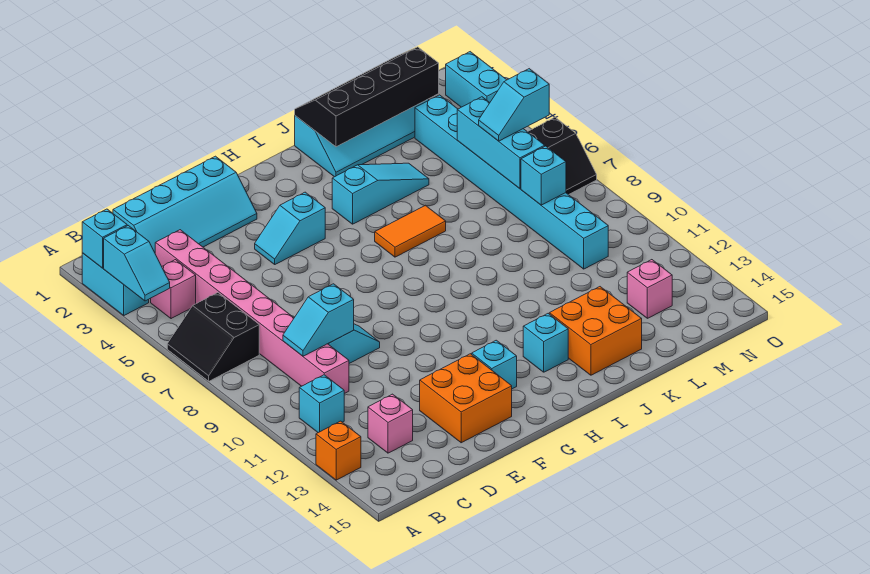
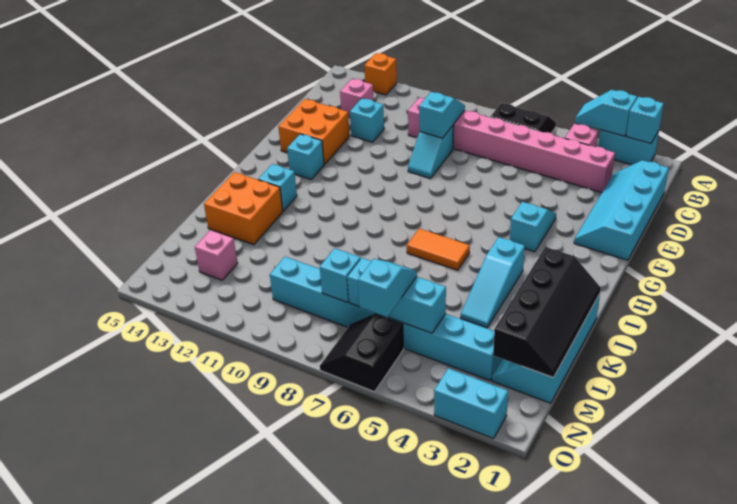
cyan 1x1 brick [299,375,344,433] -> cyan 1x1 brick moved to [350,98,384,142]
orange 1x2 tile [375,205,446,257] -> orange 1x2 tile turned to [407,229,470,270]

